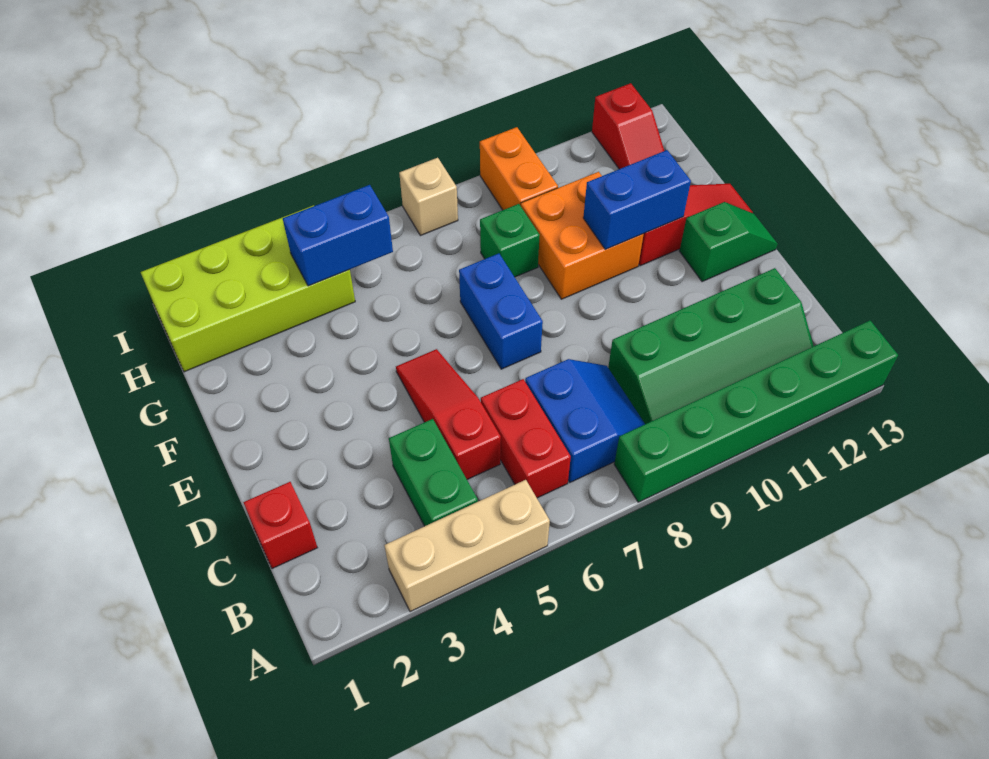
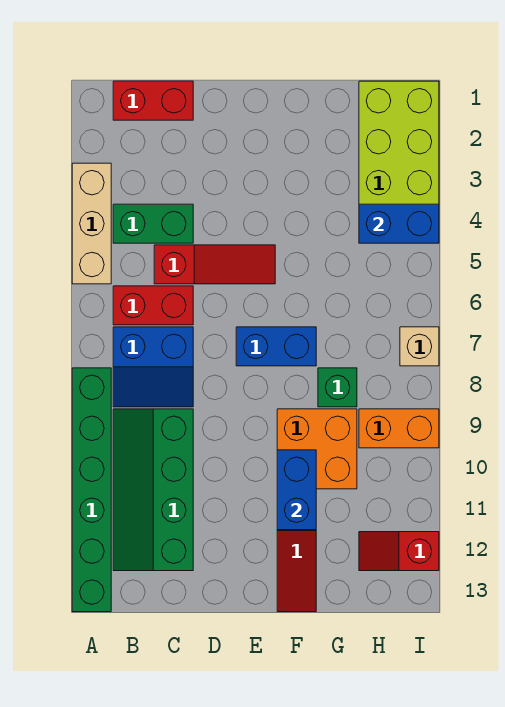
red 1x1 brick [243,482,317,569] -> red 1x2 brick [113,81,193,120]
green 1x2 slope [680,202,777,282] -> none
blue 1x2 brick [283,185,393,286] -> blue 1x2 brick turned to [359,204,439,243]

